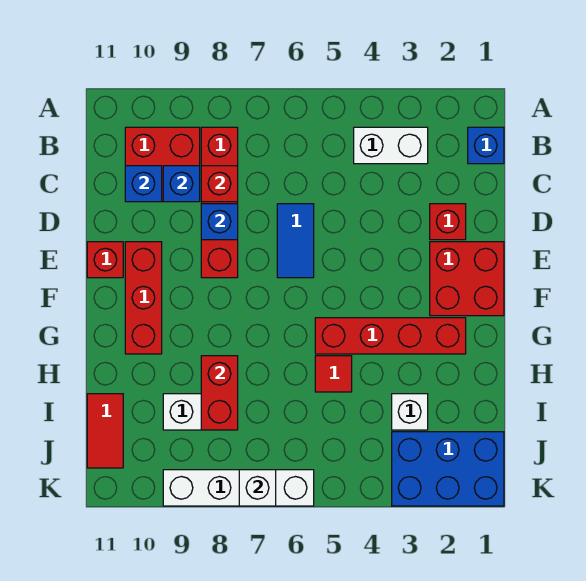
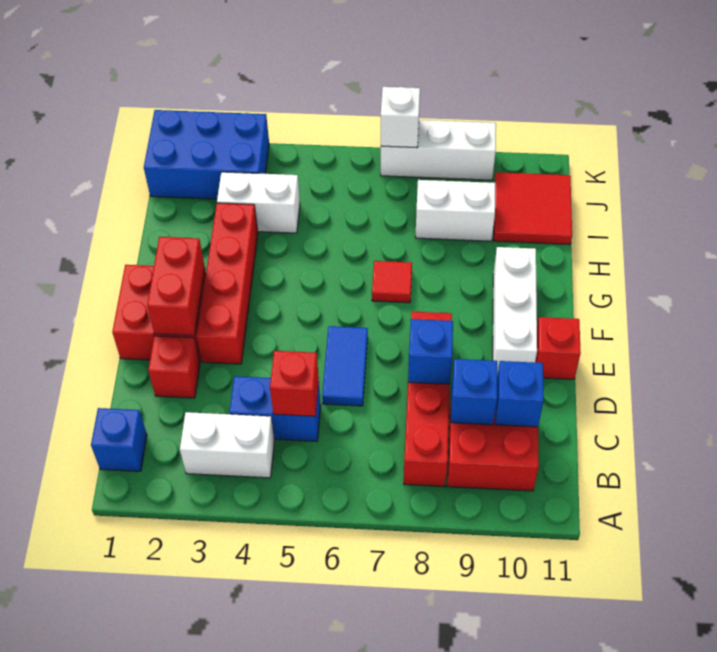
none -> blue 1x2 brick [230,376,321,441]
red 1x1 brick [201,166,238,202] -> red 1x1 brick moved to [270,351,319,416]
red 1x3 brick [125,242,162,354] -> white 1x3 brick [493,247,537,376]
red 1x4 brick [315,318,466,354] -> red 1x4 brick turned to [197,203,258,364]
red 1x1 tile [315,356,352,392] -> red 1x1 tile moved to [372,261,412,303]
red 1x2 brick [201,356,238,430] -> red 1x2 brick moved to [147,237,205,336]
white 1x1 brick [392,394,428,430] -> white 1x2 brick [217,172,300,233]
red 1x2 tile [87,394,123,468] -> red 2x2 tile [494,172,572,245]
white 1x4 brick [163,470,314,506] -> white 1x3 brick [381,120,496,180]

